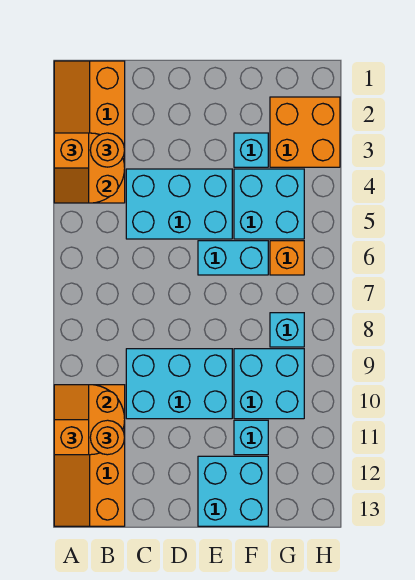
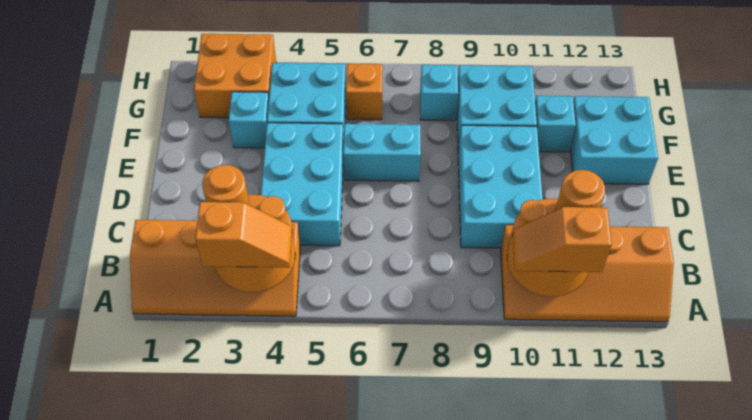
cyan 1x2 brick [198,241,268,275] -> cyan 1x2 brick turned to [343,124,421,181]

